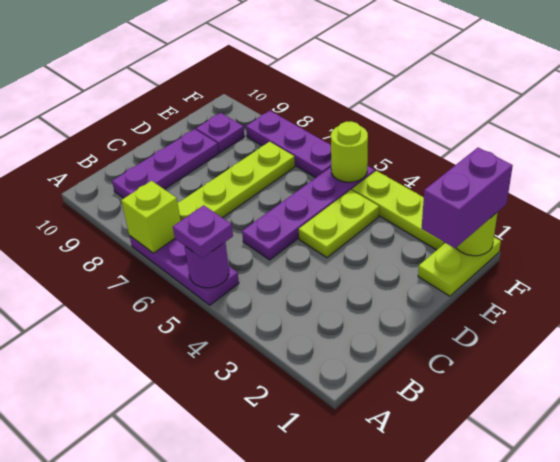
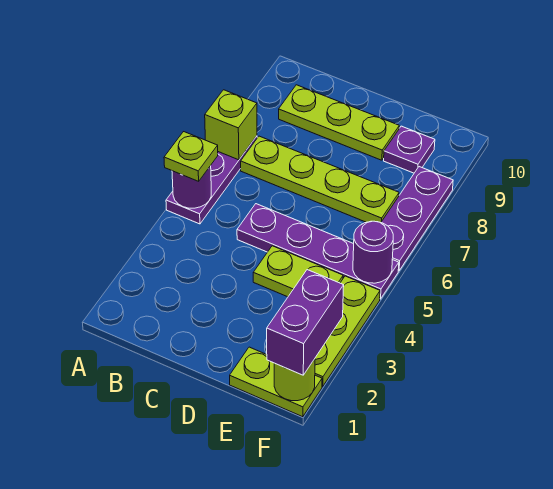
purple 1x1 plate [173,205,233,258] -> lime 1x1 plate [164,132,218,181]
purple 1x3 plate [112,129,219,198] -> lime 1x3 plate [279,85,399,160]
purple 1x2 brick [422,148,513,248] -> purple 1x2 brick turned to [267,270,344,375]
lime 1x1 round brick [331,121,368,182] -> purple 1x1 round brick [353,221,393,283]

